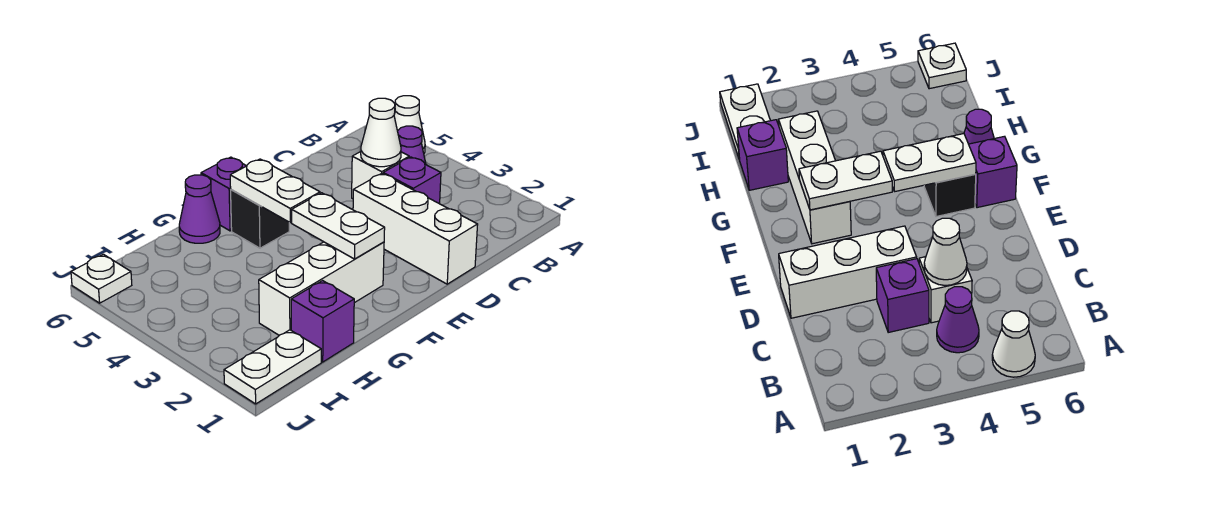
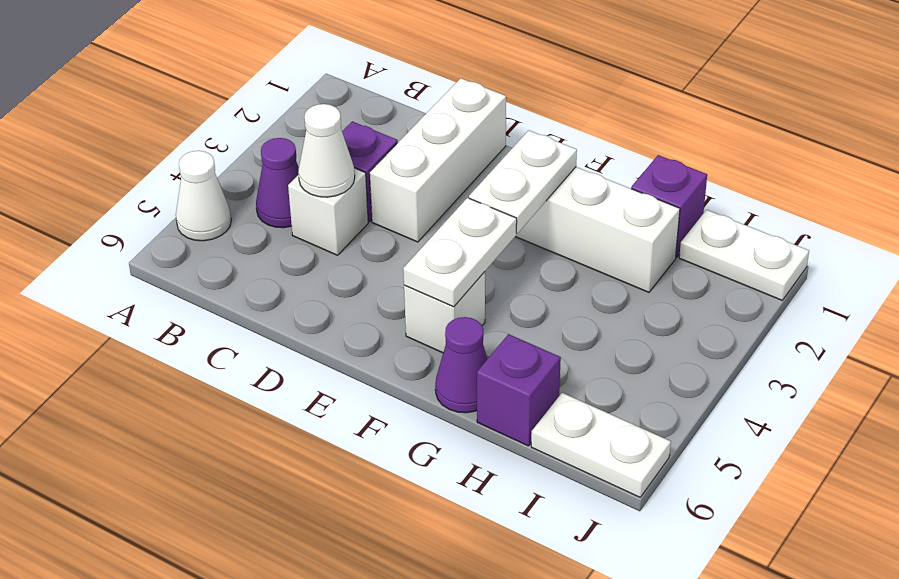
black 1x1 brick [231,190,289,248] -> white 1x1 brick [404,272,485,353]
purple 1x1 brick [201,157,246,231] -> purple 1x1 brick moved to [477,334,561,446]
white 1x1 plate [71,254,132,303] -> white 1x2 plate [531,393,671,497]

